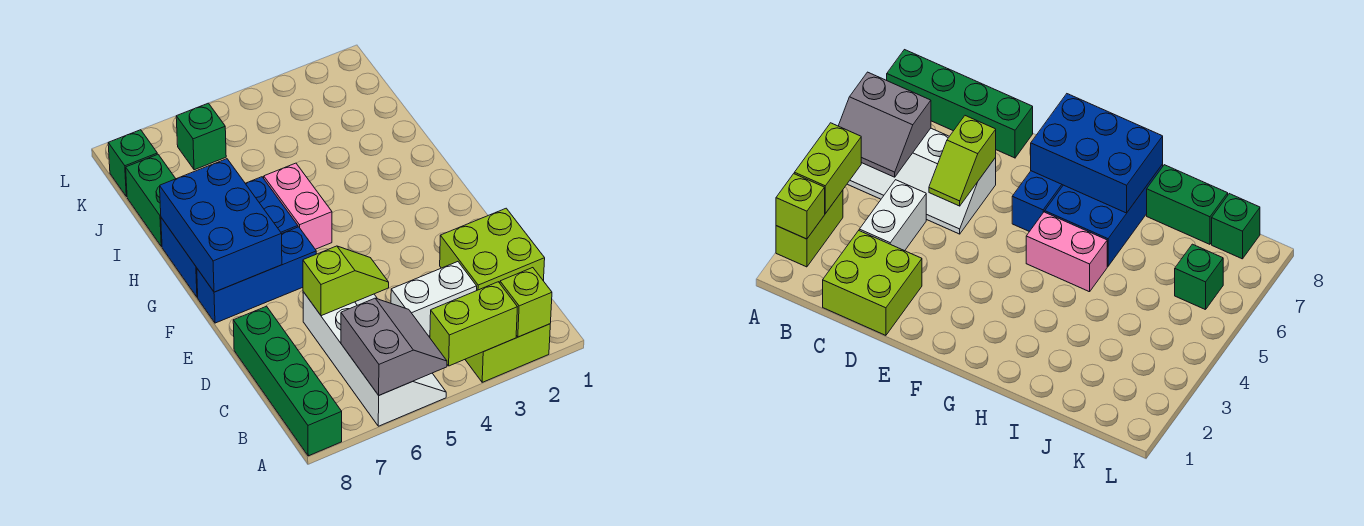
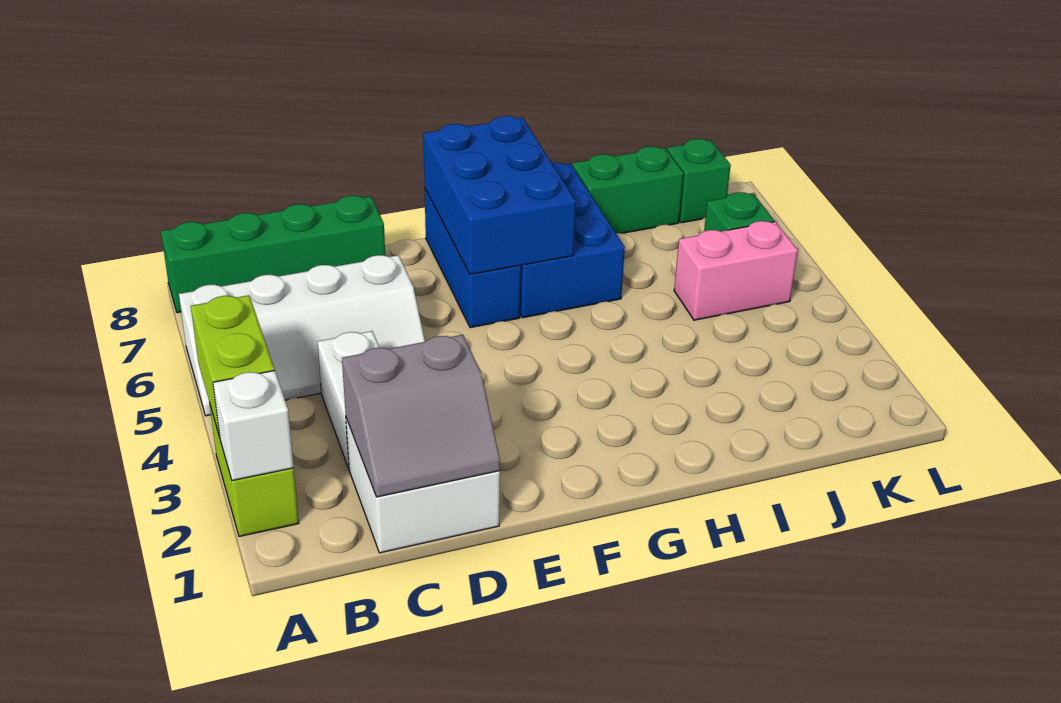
lime 1x1 brick [500,268,552,337] -> white 1x1 brick [213,370,294,481]
grey 2x2 slope [341,298,447,395] -> grey 2x2 slope moved to [342,335,500,497]
lime 2x2 brick [440,208,545,291] -> white 2x2 brick [346,418,500,553]
lime 1x2 slope [303,246,389,316] -> none
blue 2x3 brick [160,159,282,292] -> blue 2x3 brick turned to [423,116,576,274]
pink 1x2 brick [264,163,332,249] -> pink 1x2 brick moved to [674,221,798,320]

